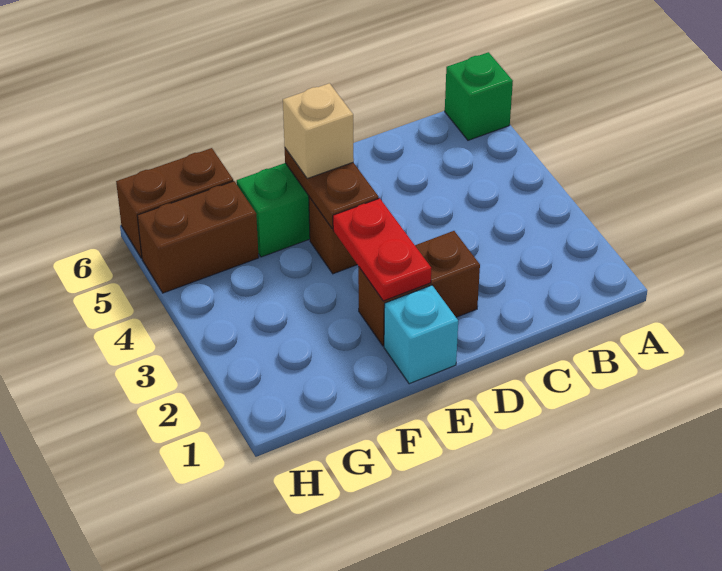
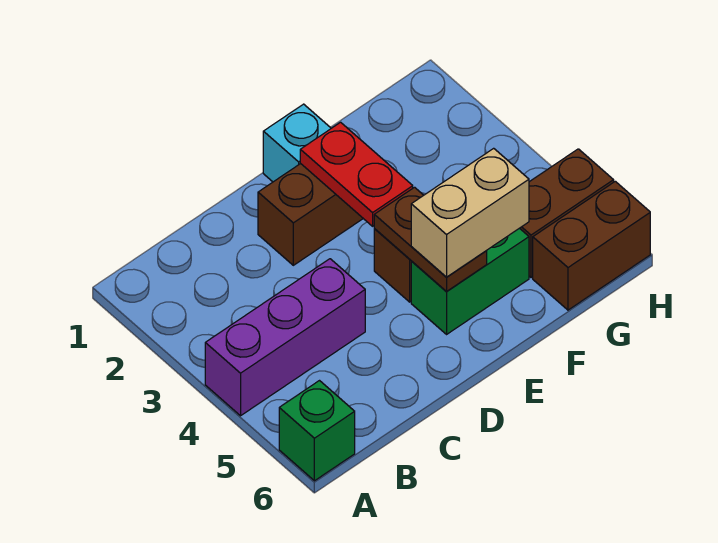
none -> purple 1x3 brick [205,259,365,416]
tan 1x1 brick [283,83,354,178] -> tan 1x2 brick [411,148,529,277]

